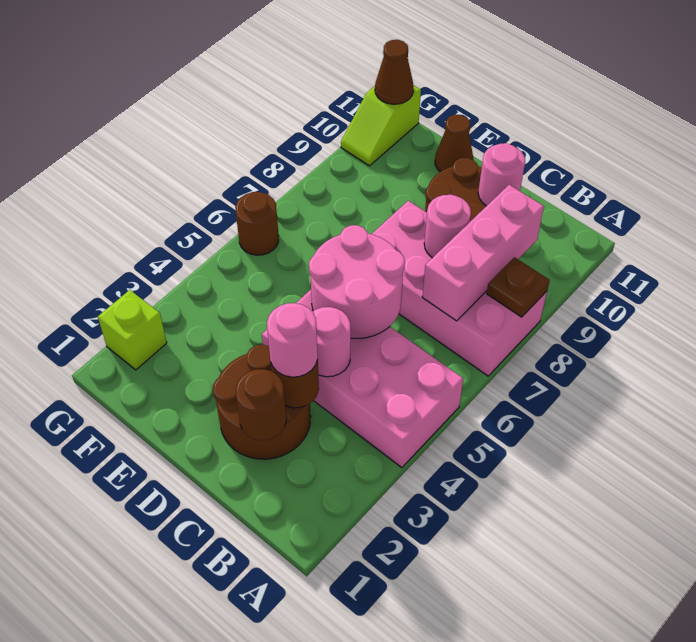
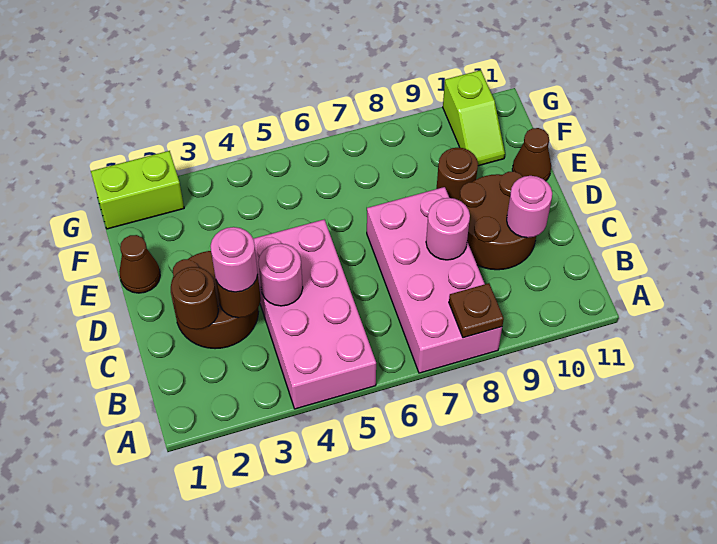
pink 1x3 brick [422,185,544,321] -> none
pink 2x2 round brick [309,225,405,338] -> none
lime 1x1 brick [98,290,167,370] -> lime 1x2 brick [91,151,184,229]
brown 1x1 round brick [235,192,279,255] -> brown 1x1 round brick moved to [437,148,478,200]
lime 1x2 slope [341,85,421,166] -> lime 1x2 slope turned to [443,70,505,166]
brown 1x1 cone [375,40,413,104] -> brown 1x1 cone moved to [119,235,160,293]

